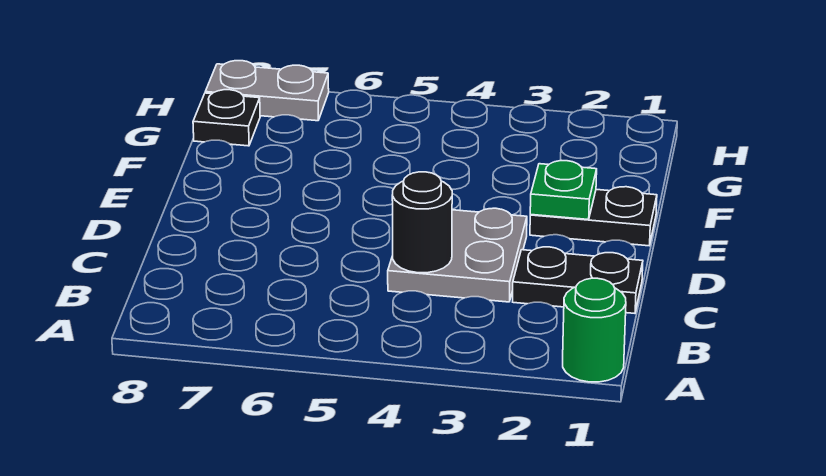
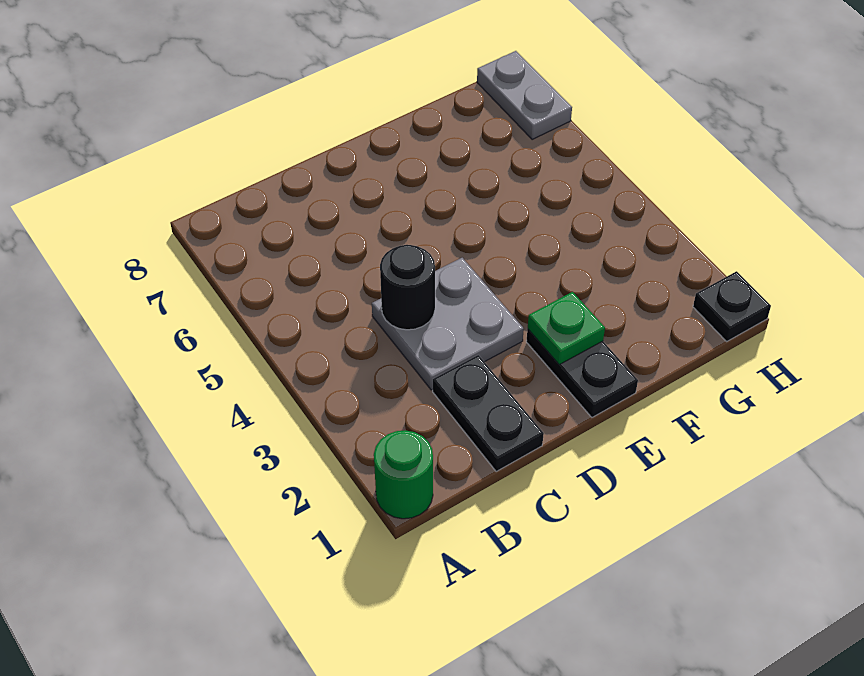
black 1x1 plate [193,90,260,146] -> black 1x1 plate moved to [693,271,771,341]

